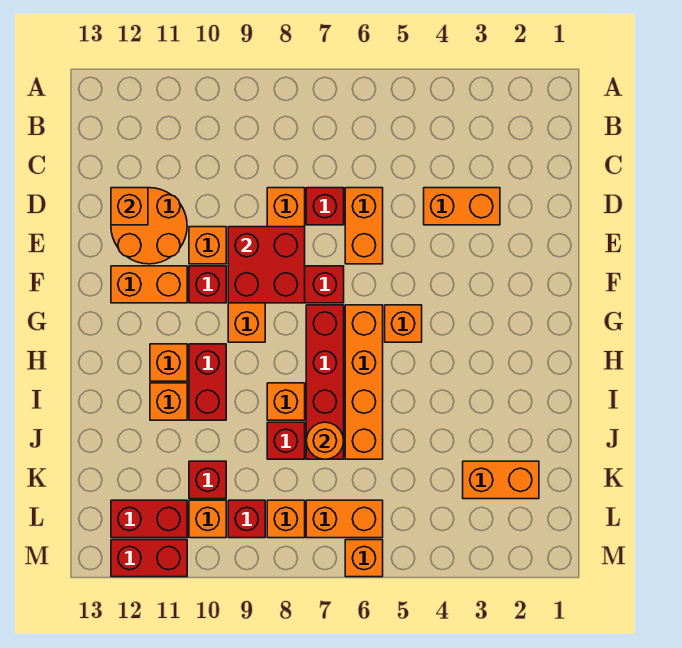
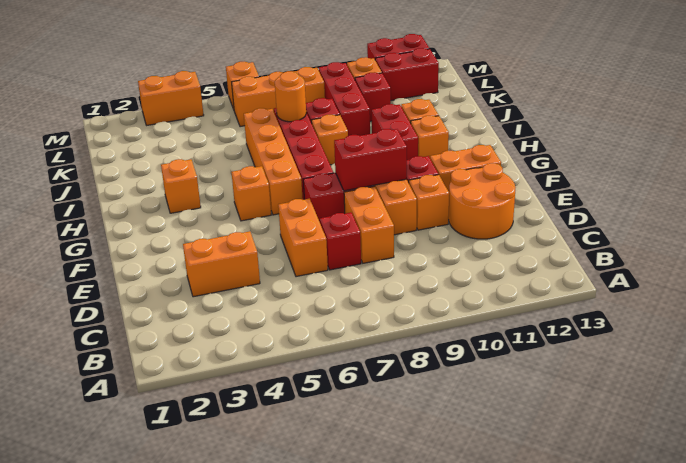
orange 1x1 brick [111,188,148,225] -> orange 1x1 brick moved to [161,159,201,213]
red 2x2 brick [228,227,305,303] -> red 1x2 brick [334,129,407,191]
orange 1x2 brick [463,461,539,499] -> orange 1x2 brick moved to [138,71,204,125]
red 1x1 brick [228,500,265,538] -> red 1x3 brick [319,62,370,136]

